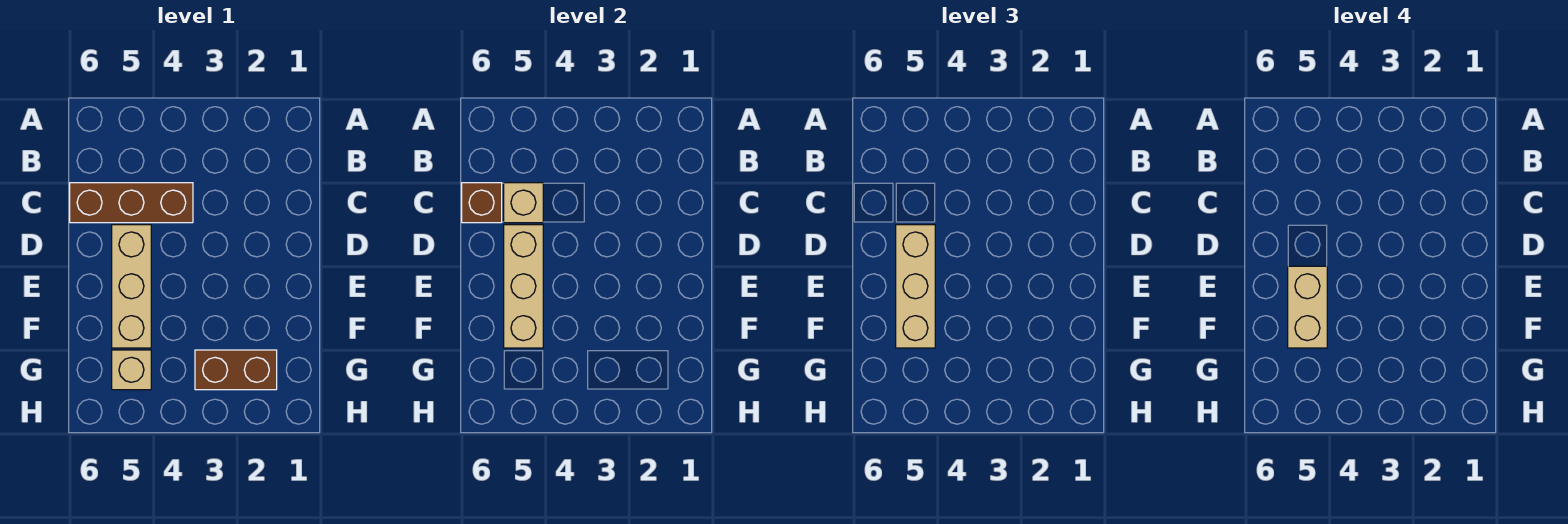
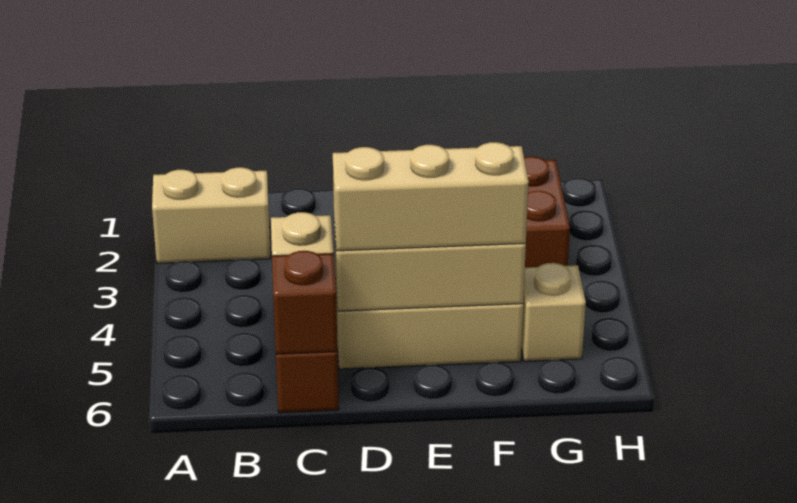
tan 1x2 brick [1288,266,1327,348] -> tan 1x2 brick moved to [152,167,270,263]

